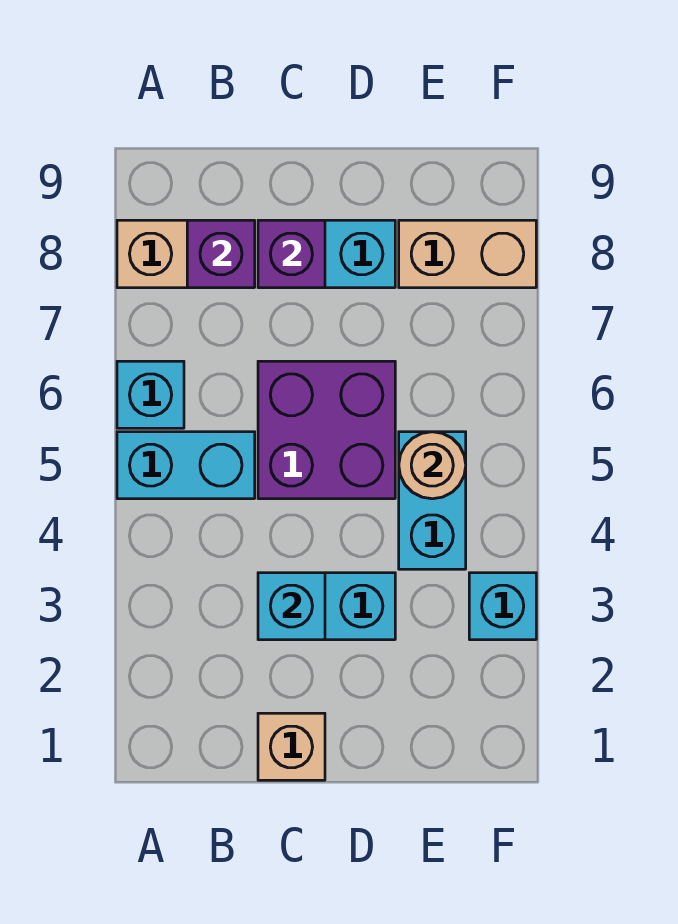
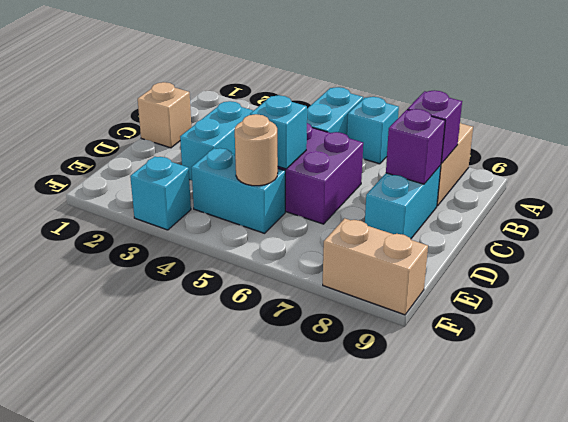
cyan 1x1 brick [258,573,325,640] -> cyan 1x1 brick moved to [250,95,307,169]
tan 1x2 brick [399,220,536,288] -> tan 1x2 brick turned to [323,218,428,315]

